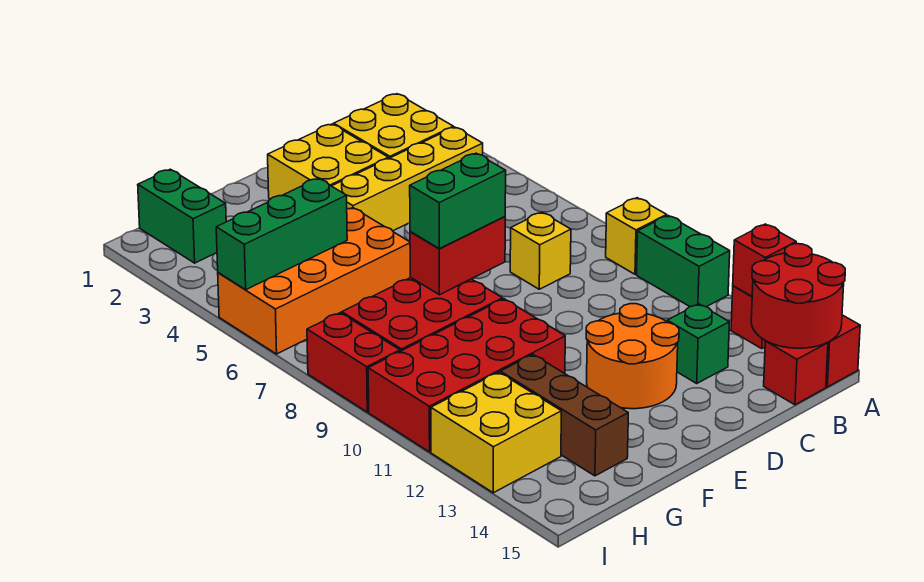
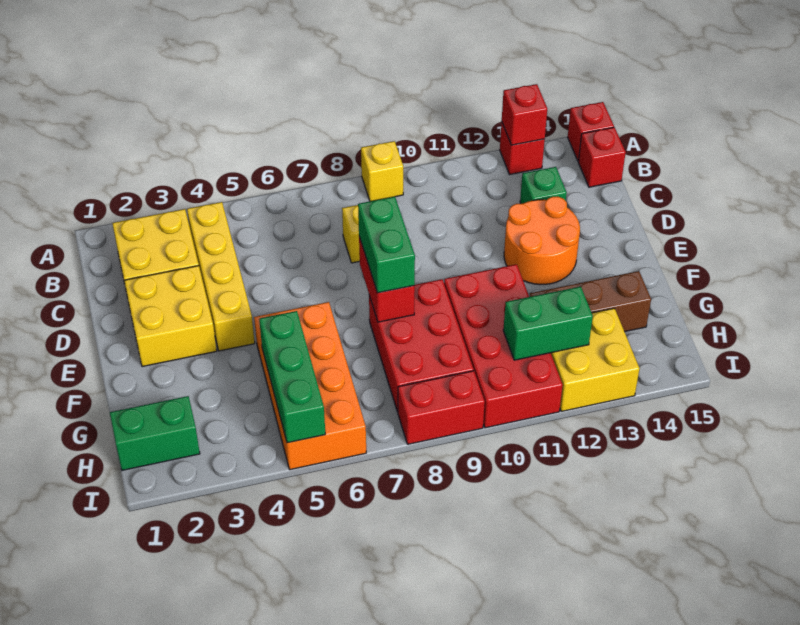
green 1x2 brick [637,216,730,307] -> green 1x2 brick moved to [503,287,593,360]
red 2x2 round brick [751,244,845,348] -> none

